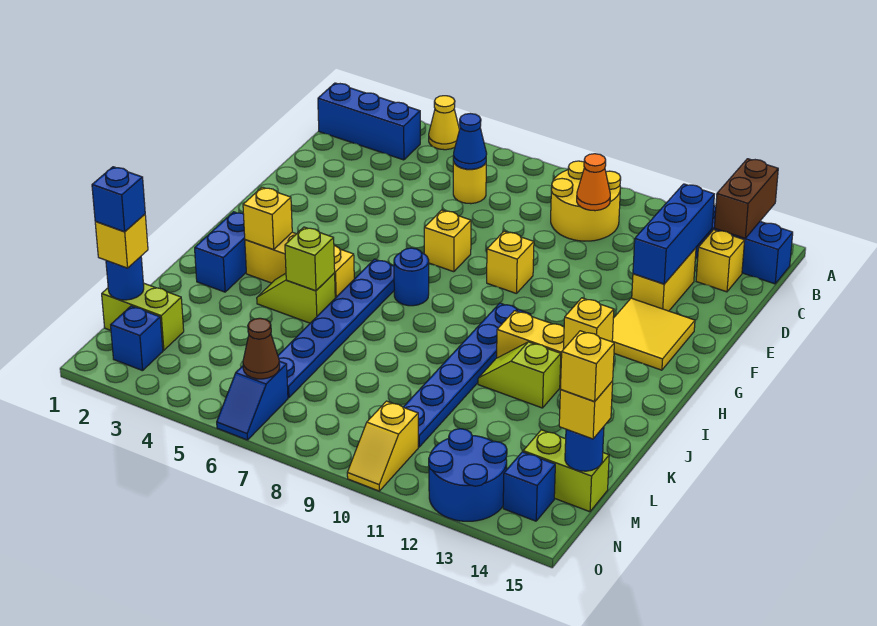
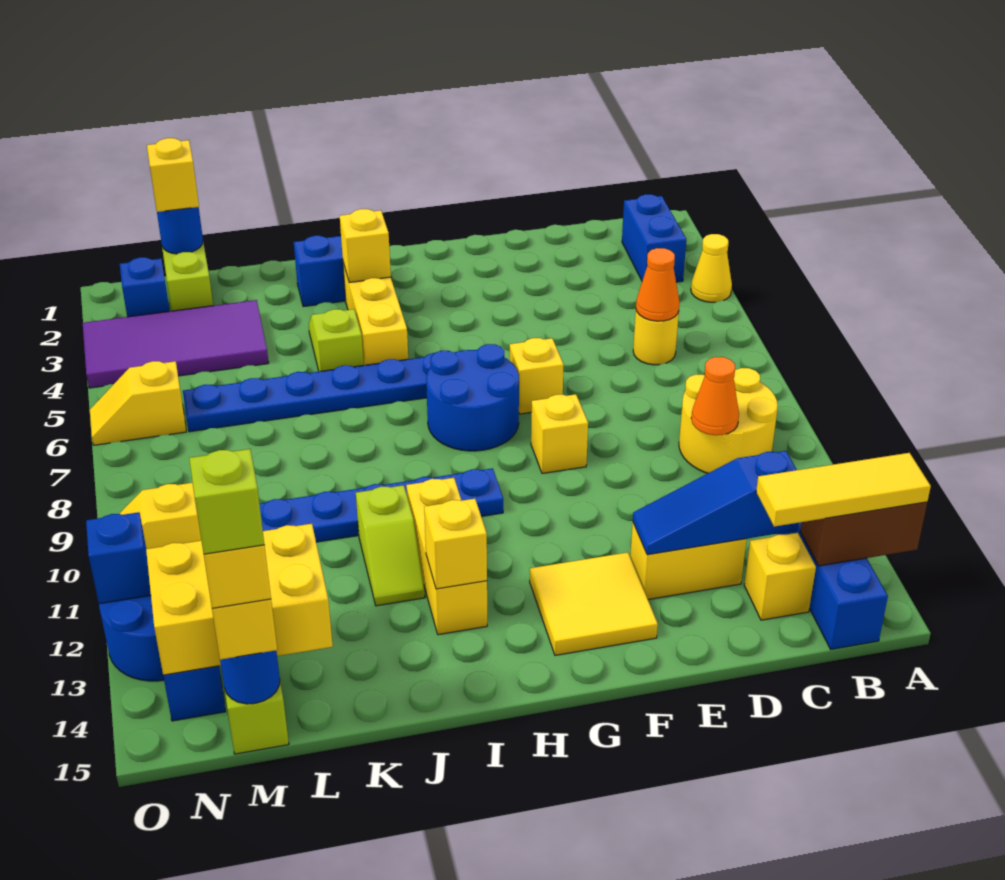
none -> yellow 1x3 tile [756,453,931,527]
blue 1x3 brick [318,83,420,160] -> blue 1x2 brick [622,194,686,282]
blue 1x1 cone [453,113,487,169] -> orange 1x1 cone [636,248,680,321]
blue 1x3 brick [633,184,714,284] -> blue 1x3 slope [633,451,798,555]
blue 1x1 round brick [394,248,429,306] -> blue 2x2 round brick [426,344,519,451]
lime 1x1 brick [285,227,335,291] -> lime 1x1 brick moved to [189,449,264,554]
lime 1x2 slope [478,342,561,408] -> lime 1x2 slope turned to [356,485,425,606]
none -> purple 2x4 tile [83,300,269,388]
none -> yellow 2x3 brick [146,524,333,675]
blue 1x1 brick [92,167,145,232] -> blue 1x1 brick moved to [86,512,151,604]
blue 1x2 slope [217,361,288,440] -> yellow 1x2 slope [90,361,186,445]
brown 1x1 cone [243,318,280,379] -> none

